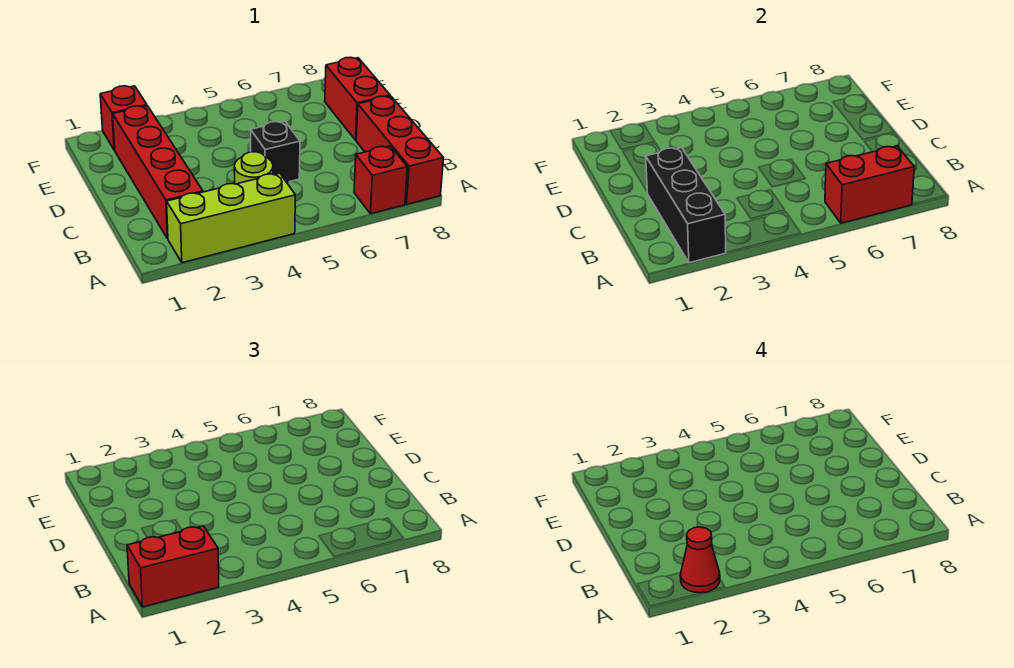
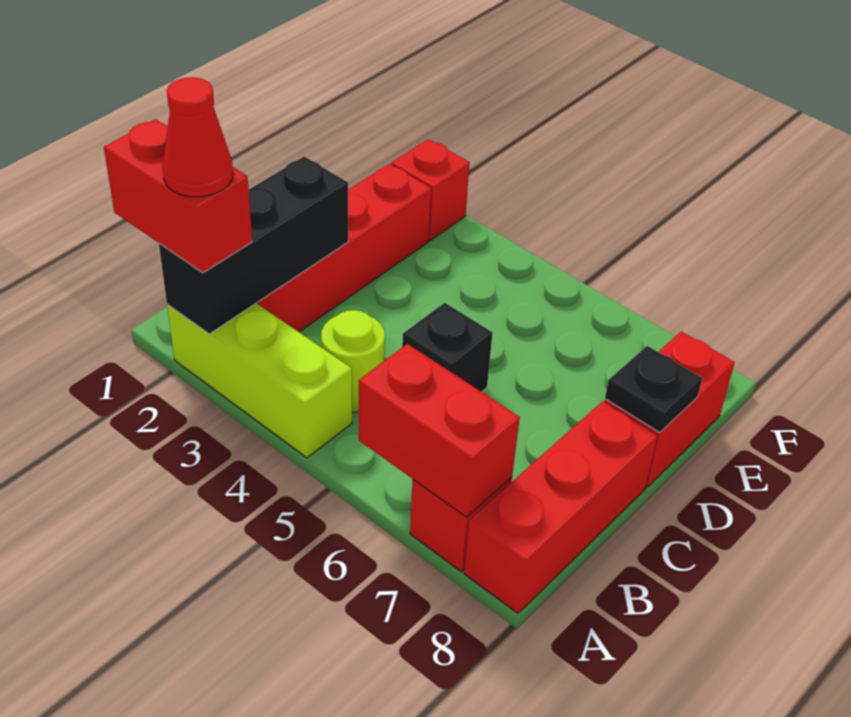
none -> black 1x1 plate [605,346,702,433]

